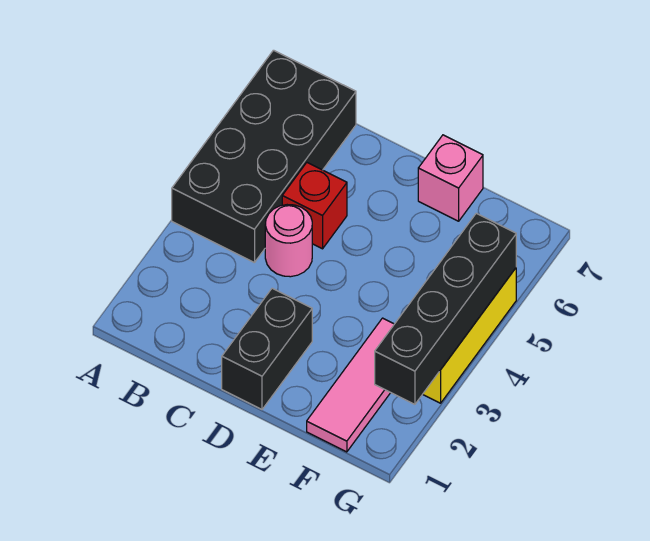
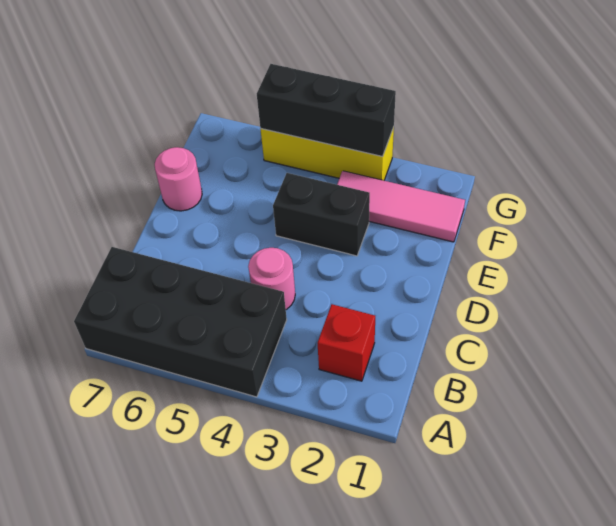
red 1x1 brick [282,163,347,249] -> red 1x1 brick moved to [318,304,375,381]
black 1x2 brick [222,288,312,409] -> black 1x2 brick moved to [273,173,370,256]
pink 1x1 brick [418,135,483,221] -> pink 1x1 round brick [155,147,202,211]
black 1x4 brick [375,213,516,404] -> black 1x3 brick [257,64,396,157]

